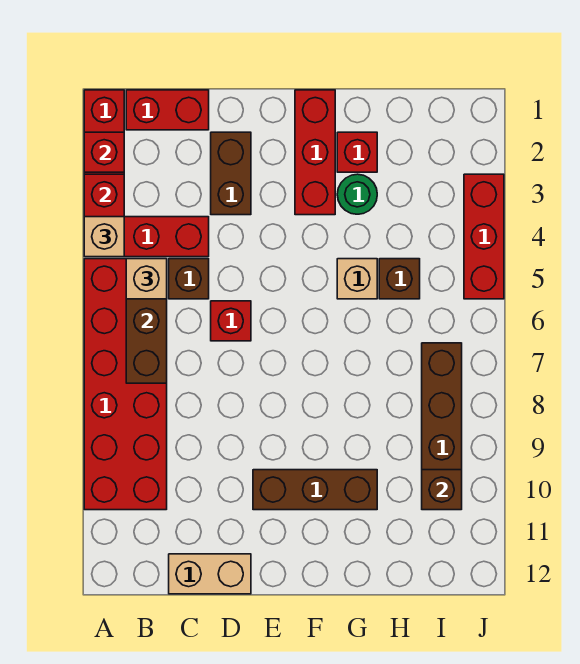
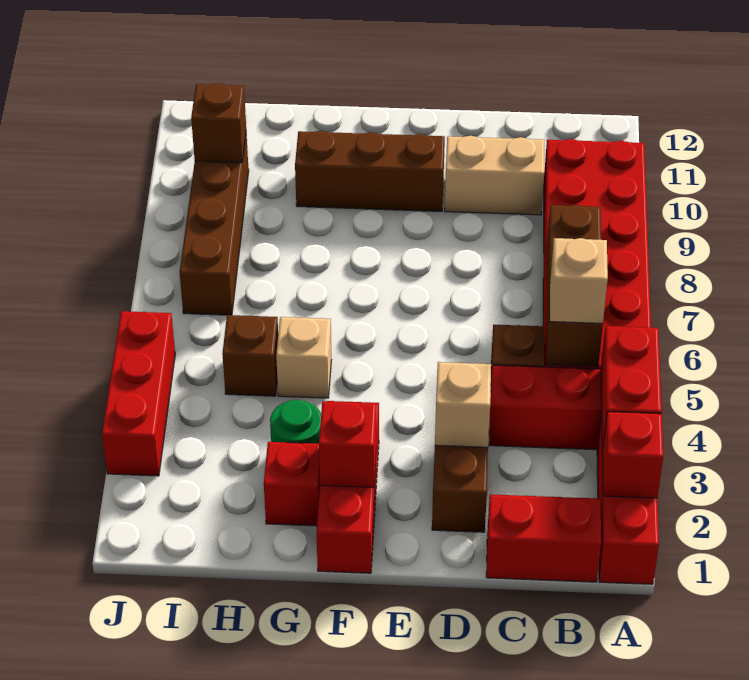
tan 1x1 brick [84,217,124,257] -> tan 1x1 brick moved to [435,362,491,447]
tan 1x2 brick [169,554,251,594] -> tan 1x2 brick moved to [445,136,544,215]
red 1x1 brick [211,301,251,341] -> red 1x1 brick moved to [319,401,376,487]

